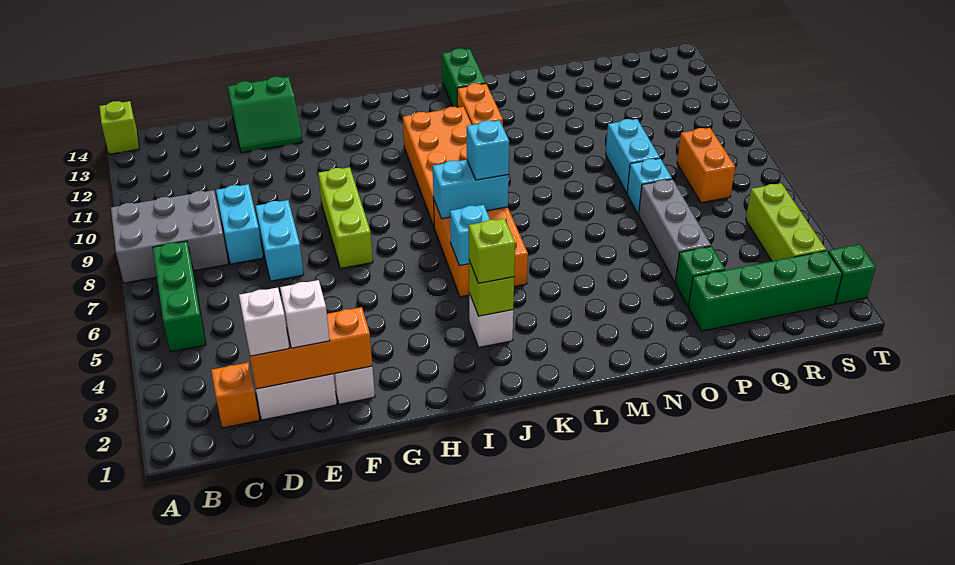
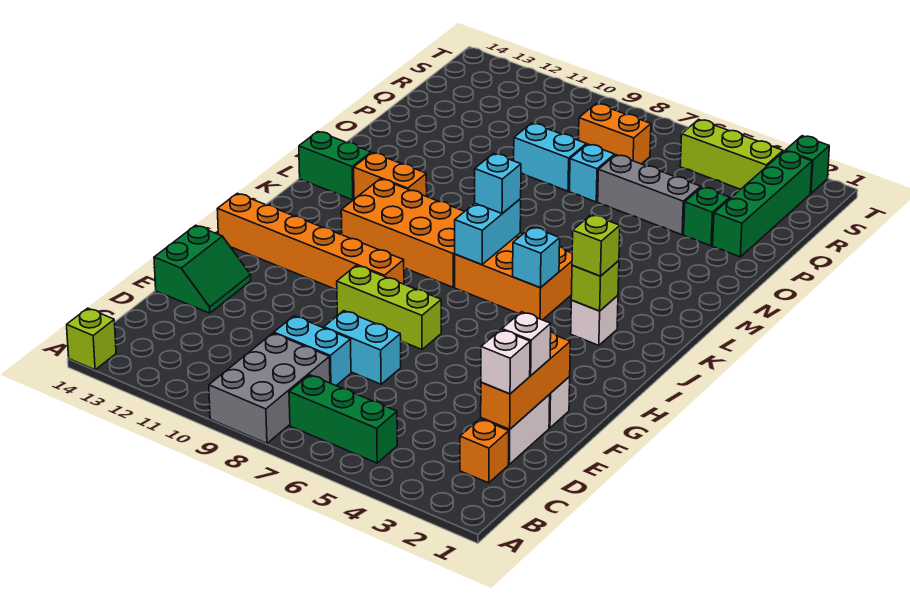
none -> orange 1x6 brick [217,193,404,290]

